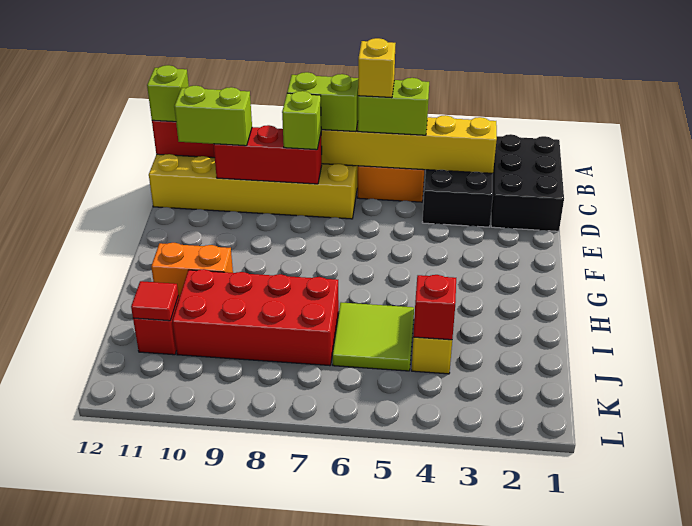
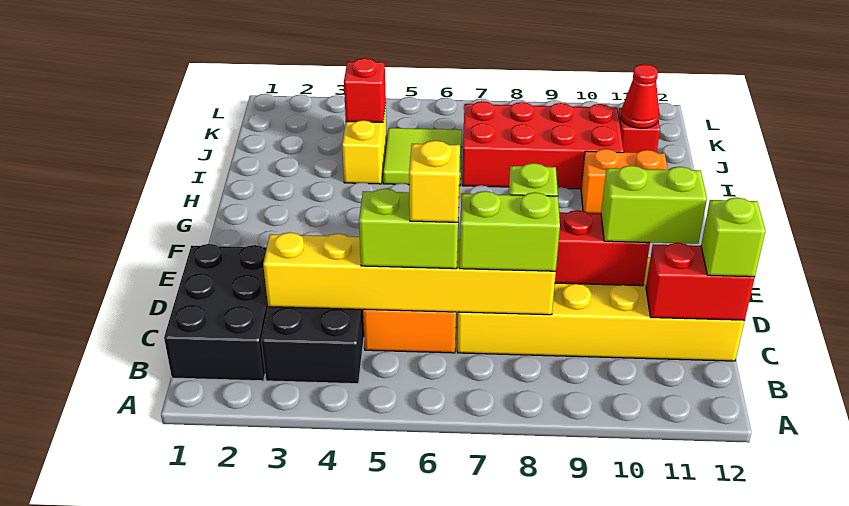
red 1x1 tile [131,281,178,321] -> red 1x1 cone [621,64,659,128]

